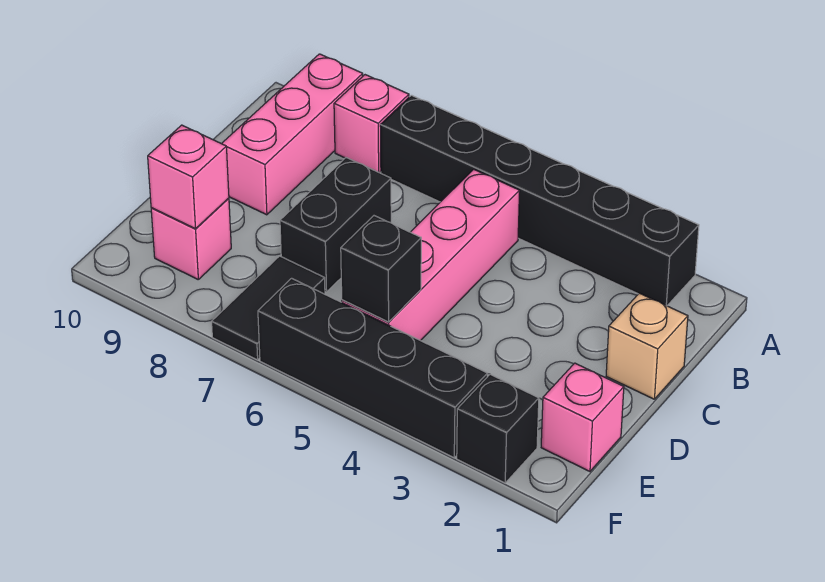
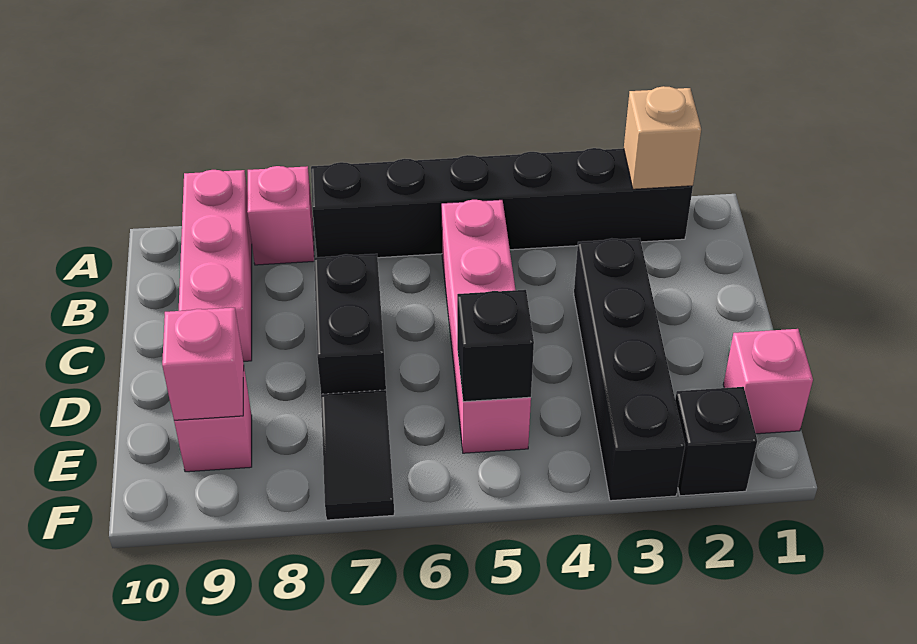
tan 1x1 brick [606,293,688,399] -> tan 1x1 brick moved to [624,86,701,189]
black 1x4 brick [258,278,488,458] -> black 1x4 brick turned to [574,238,685,501]

